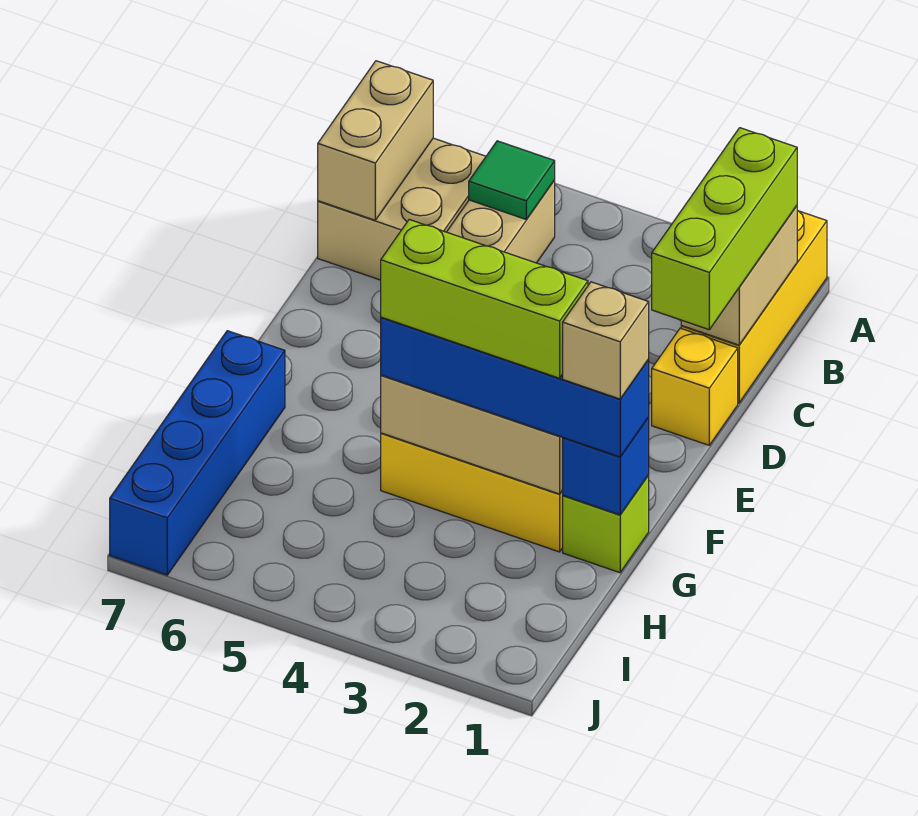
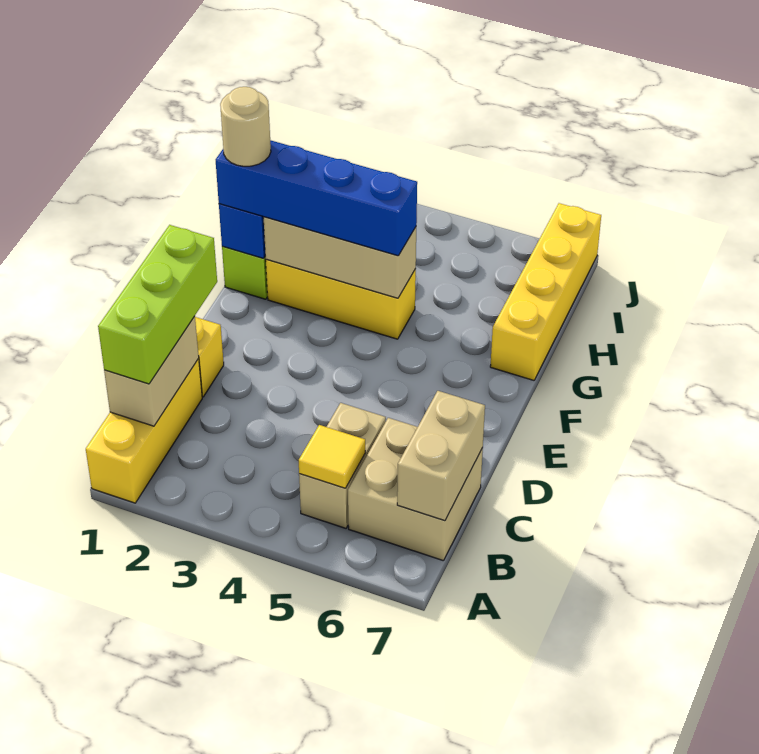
green 1x1 tile [469,141,555,219] -> yellow 1x1 tile [299,425,365,488]
tan 1x1 brick [563,282,649,399] -> tan 1x1 round brick [220,87,271,166]
lime 1x3 brick [381,220,588,378] -> none
blue 1x4 brick [110,331,285,575] -> yellow 1x4 brick [490,203,601,380]

